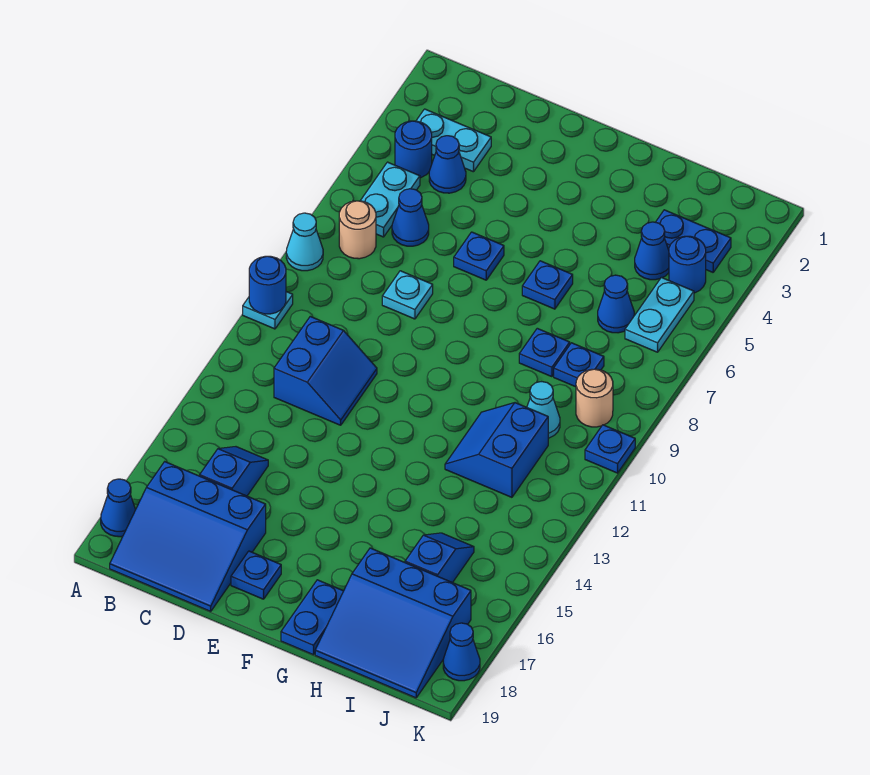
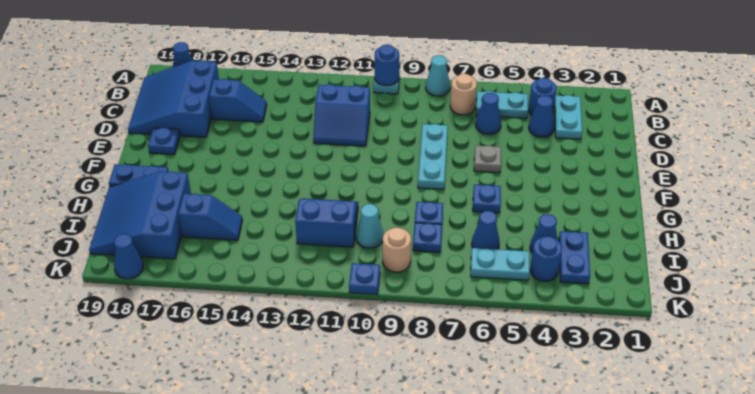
cyan 1x1 plate [382,271,433,319] -> cyan 1x3 plate [418,124,448,189]
blue 1x1 plate [454,232,504,280] -> grey 1x1 plate [474,145,501,173]

